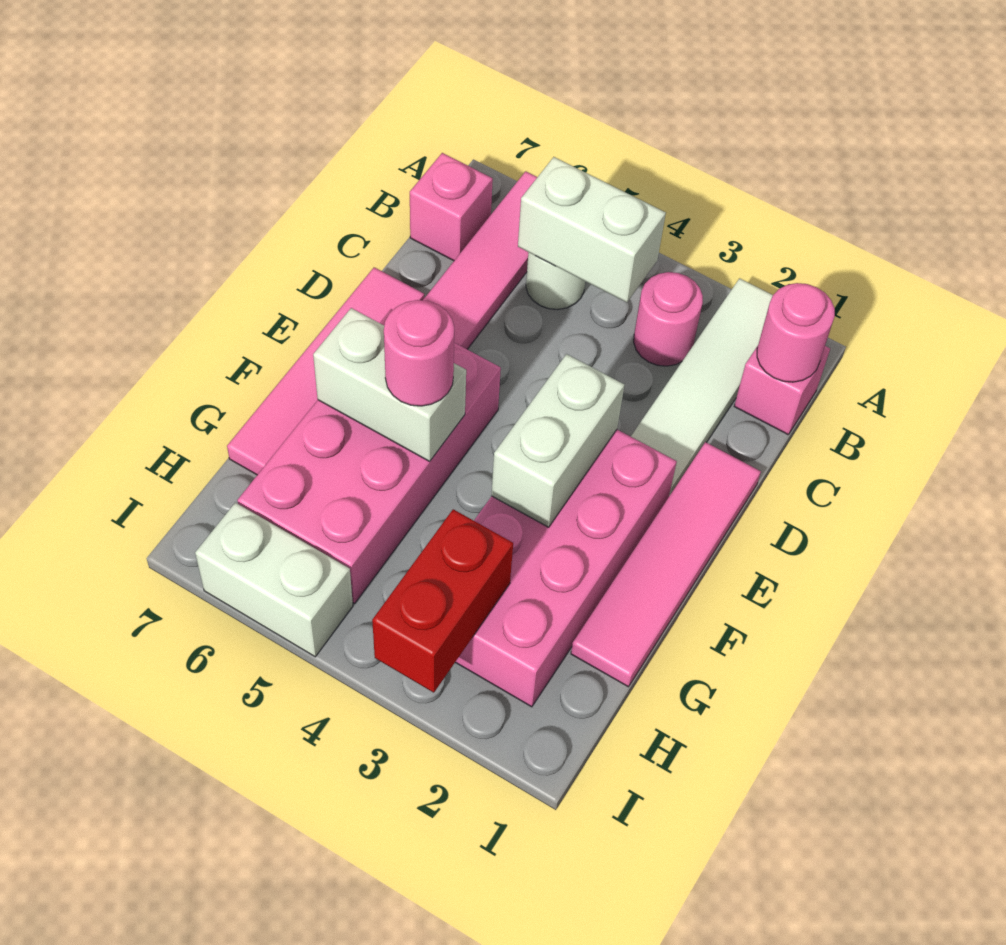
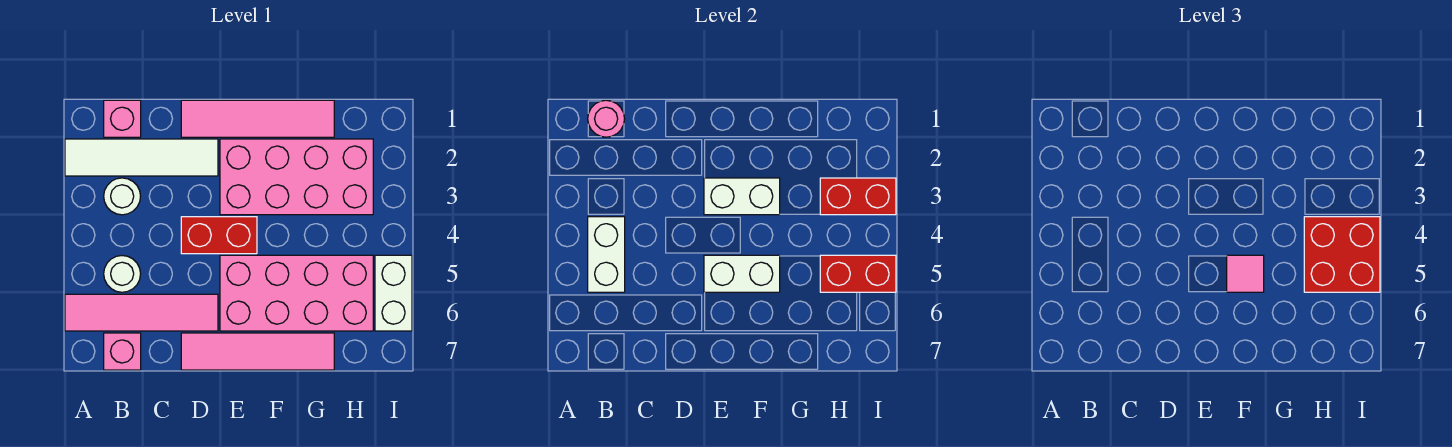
pink 1x1 round brick [634,272,703,366] -> white 1x1 round brick [104,178,141,215]
none -> red 1x2 brick [181,217,257,254]
white 1x2 brick [313,308,466,461] -> white 1x2 brick turned to [704,255,780,292]
pink 1x1 round brick [384,300,454,406] -> pink 1x1 tile [1227,255,1264,292]
none -> red 2x2 brick [1304,217,1380,292]
none -> red 1x2 brick [820,255,896,292]

